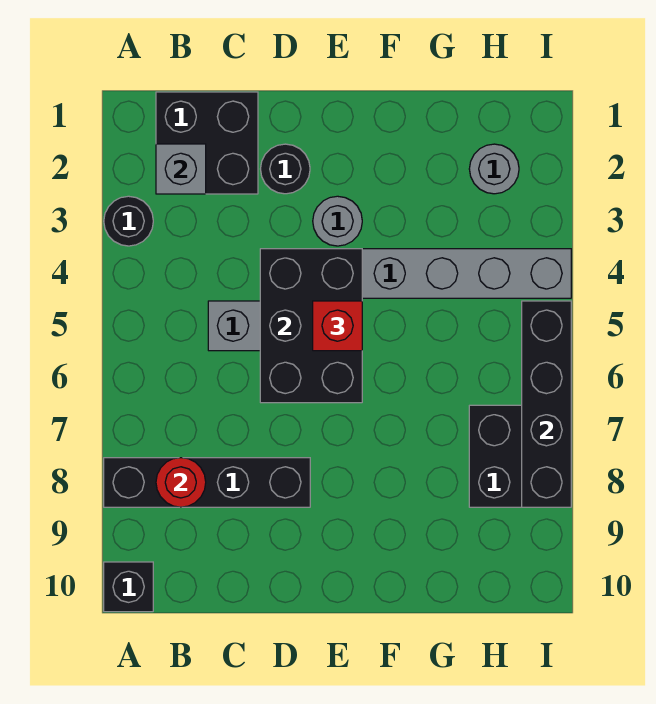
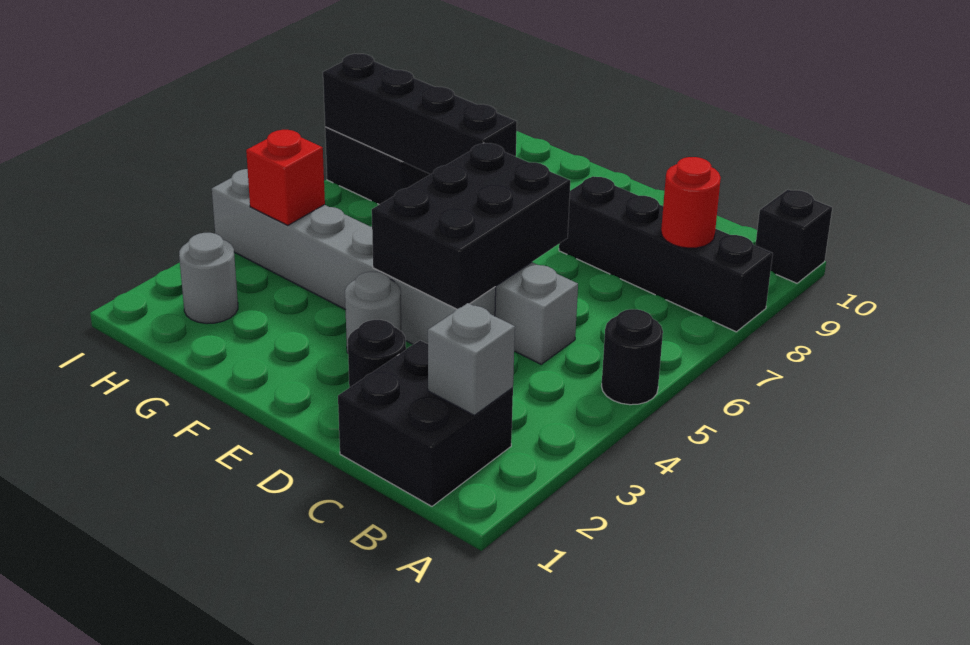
black 1x1 round brick [104,196,153,246] -> black 1x1 round brick moved to [602,309,663,405]
red 1x1 brick [313,301,362,351] -> red 1x1 brick moved to [246,130,325,225]
black 1x4 brick [522,301,571,507] -> black 1x4 brick turned to [323,54,517,174]

